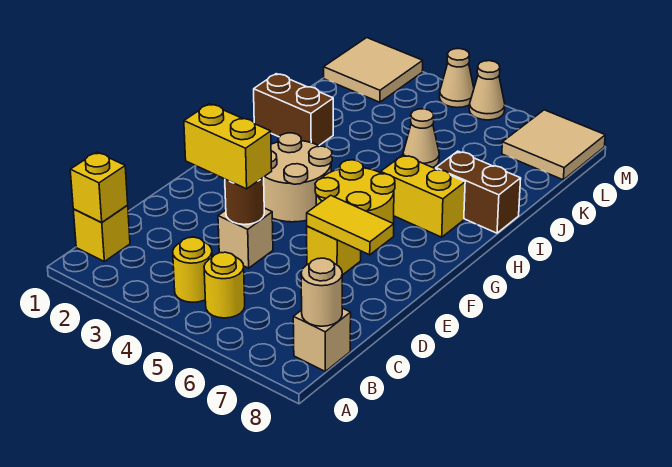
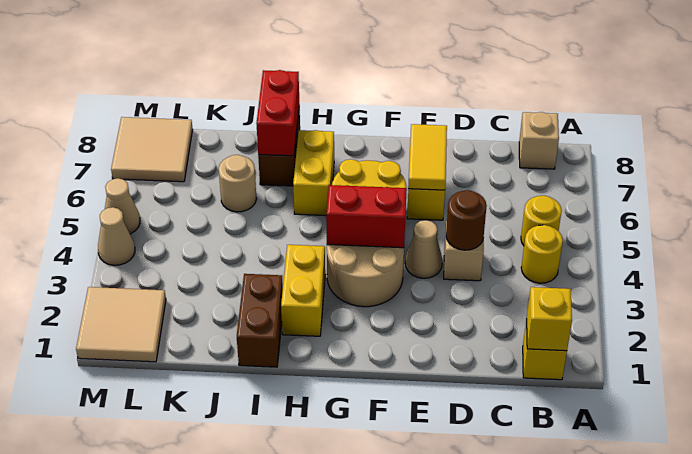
tan 1x1 round brick [301,258,342,326] -> tan 1x1 round brick moved to [219,155,256,212]
yellow 1x2 brick [184,104,272,189] -> yellow 1x2 brick moved to [281,245,325,336]
none -> red 1x2 brick [326,185,407,248]
none -> red 1x2 brick [256,70,299,156]
tan 1x1 cone [403,109,439,168] -> tan 1x1 cone moved to [405,220,442,278]

